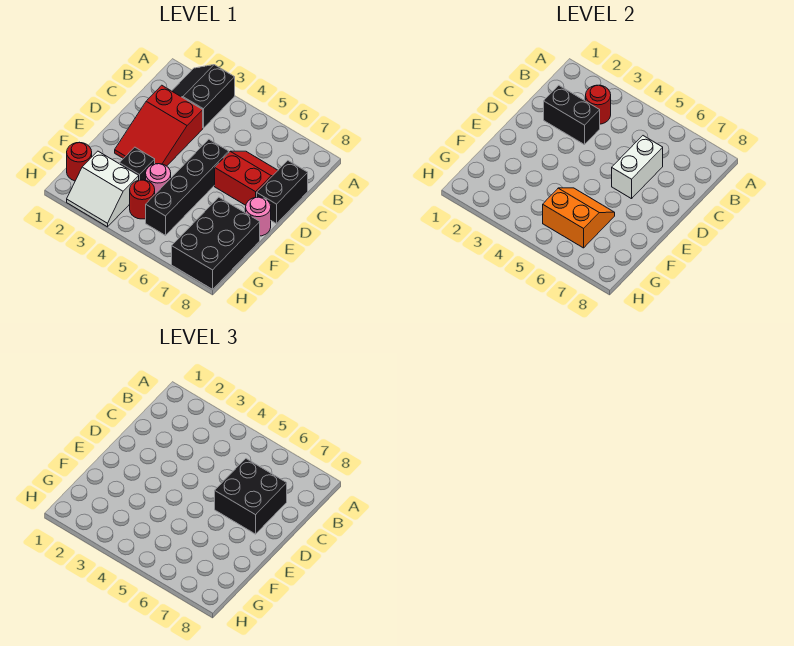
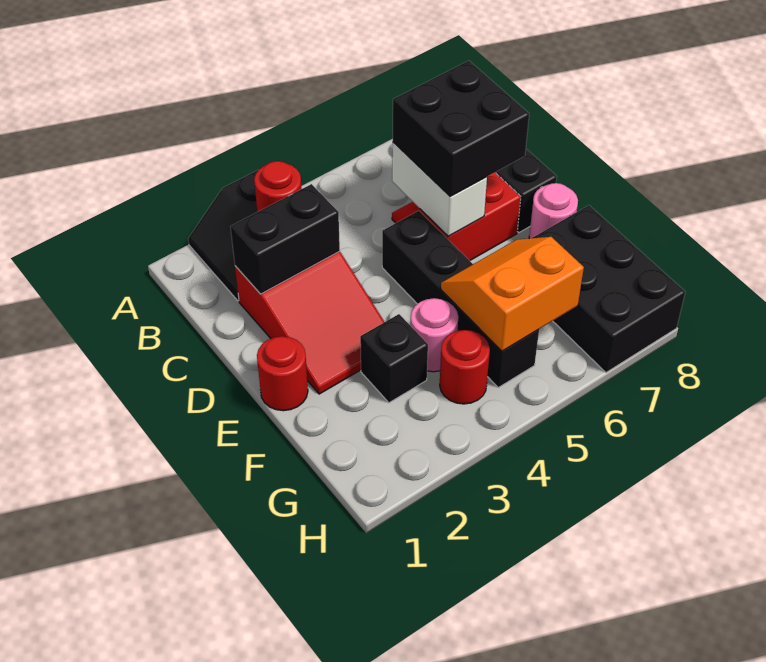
red 1x1 round brick [67,142,92,181] -> red 1x1 round brick moved to [257,336,308,411]
white 2x2 slope [67,151,139,227] -> none

